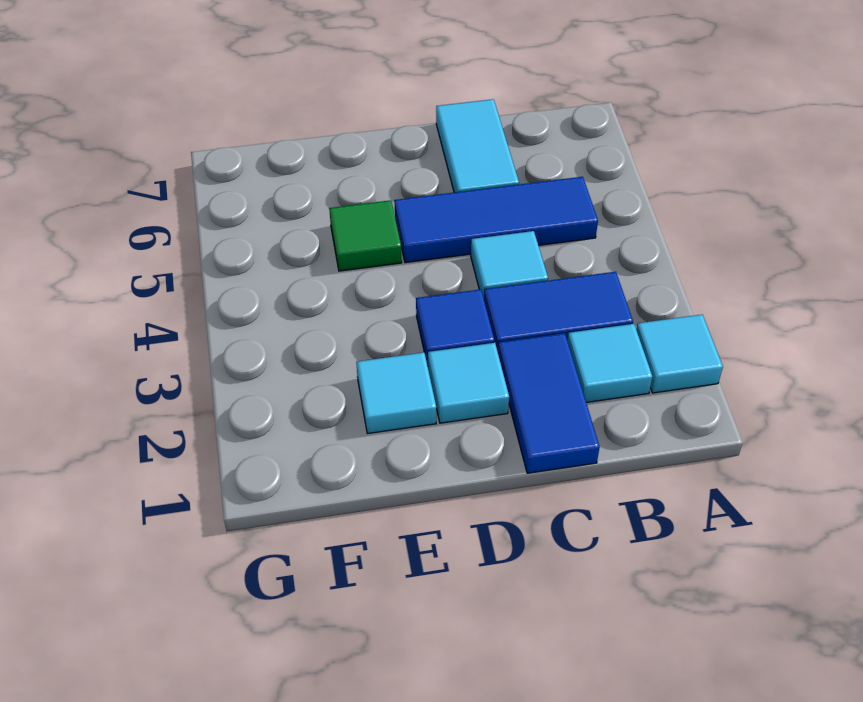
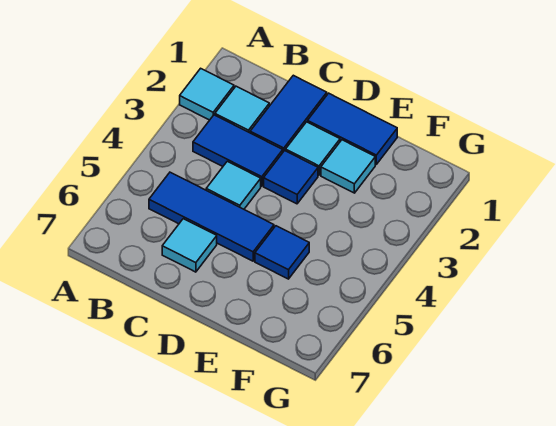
cyan 1x2 tile [436,99,519,192] -> cyan 1x1 tile [162,219,217,272]
none -> blue 1x2 tile [308,93,397,164]
green 1x1 tile [329,200,402,271] -> blue 1x1 tile [255,226,309,279]

